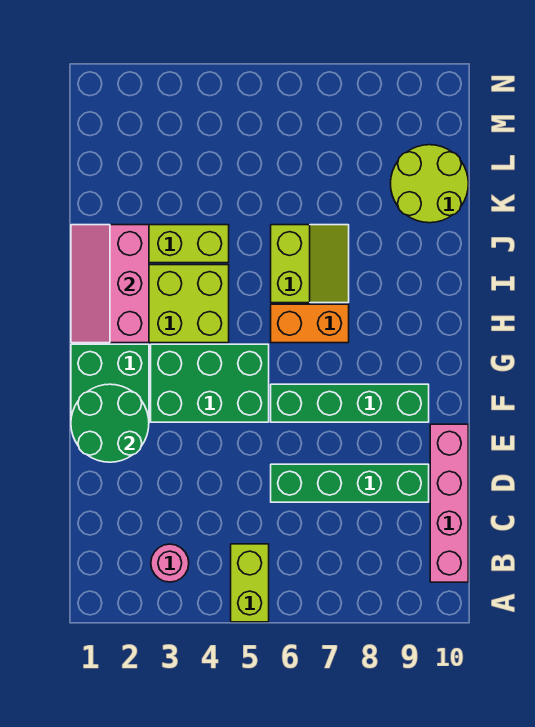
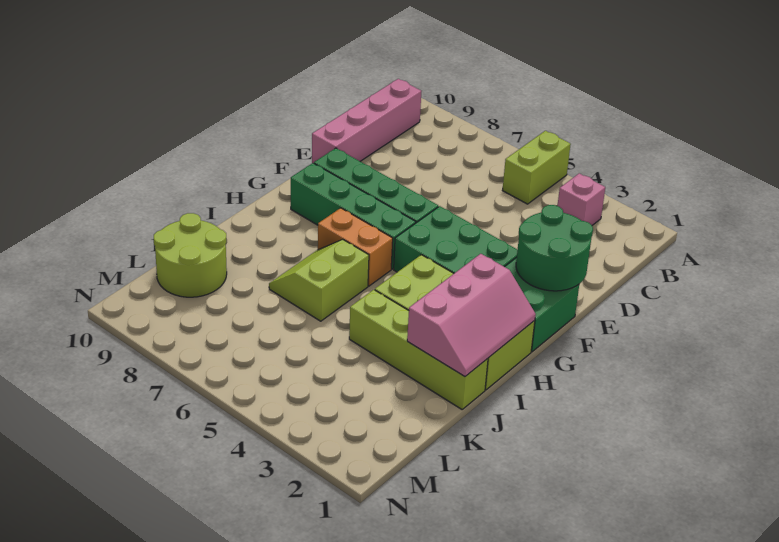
pink 1x1 round brick [151,544,189,582] -> pink 1x1 brick [558,173,605,225]
green 1x4 brick [271,464,429,502] -> green 1x4 brick moved to [291,163,416,269]

